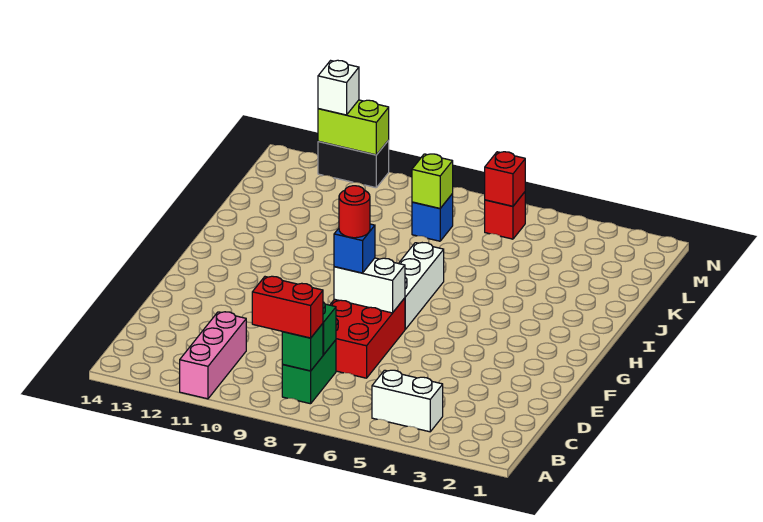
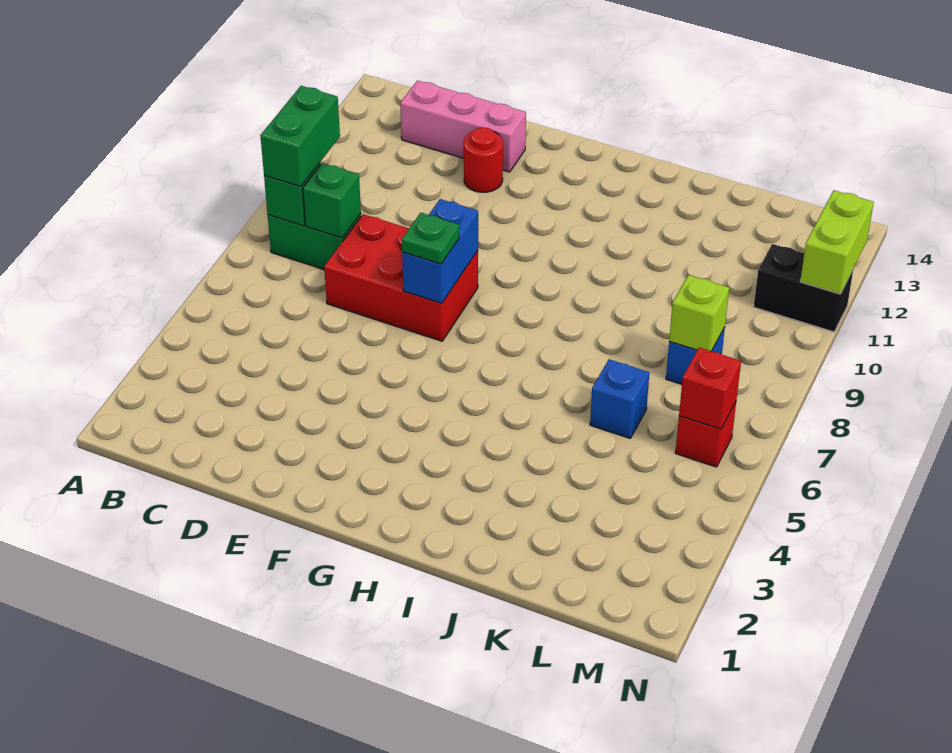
pink 1x3 brick [180,312,246,399] -> pink 1x3 brick moved to [400,81,526,172]
white 1x2 brick [372,370,443,432] -> none
red 1x2 brick [252,276,323,338] -> green 1x2 brick [260,86,340,187]
white 1x2 brick [334,258,405,313] -> blue 1x2 brick [402,199,478,303]
none -> green 1x1 plate [402,213,459,264]
blue 1x1 brick [334,224,375,273] -> blue 1x1 brick moved to [590,359,649,438]
red 1x1 round brick [339,186,370,238] -> red 1x1 round brick moved to [464,127,503,192]
white 1x3 brick [399,243,444,329] -> none
black 1x2 brick [318,140,389,188] -> black 1x2 brick turned to [754,244,853,332]
white 1x1 brick [318,60,359,115] -> none

